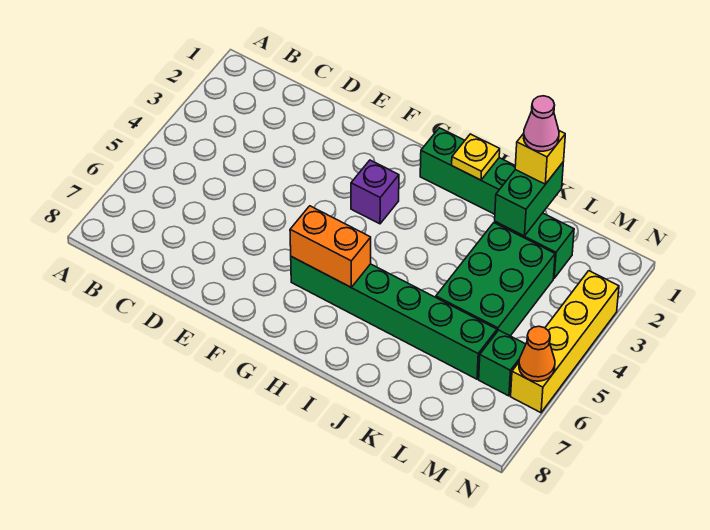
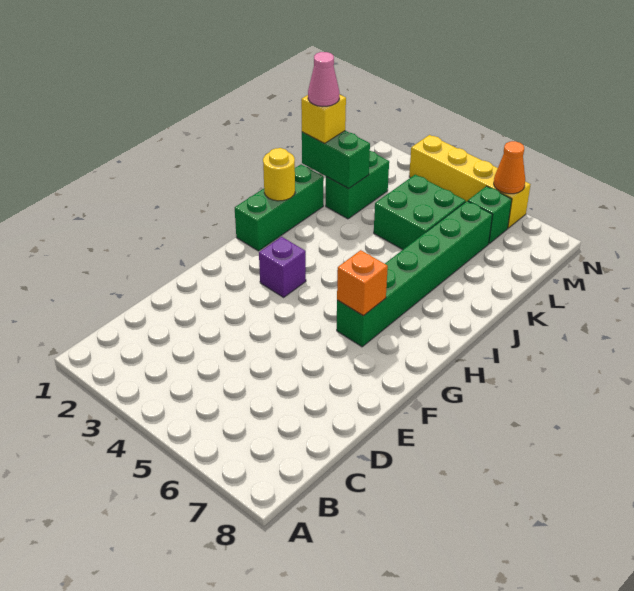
orange 1x2 brick [290,206,371,287] -> orange 1x1 brick [337,250,388,316]
yellow 1x1 plate [452,134,500,180] -> yellow 1x1 round brick [263,148,295,201]
green 2x3 brick [436,223,555,336] -> green 2x2 brick [374,175,466,250]

